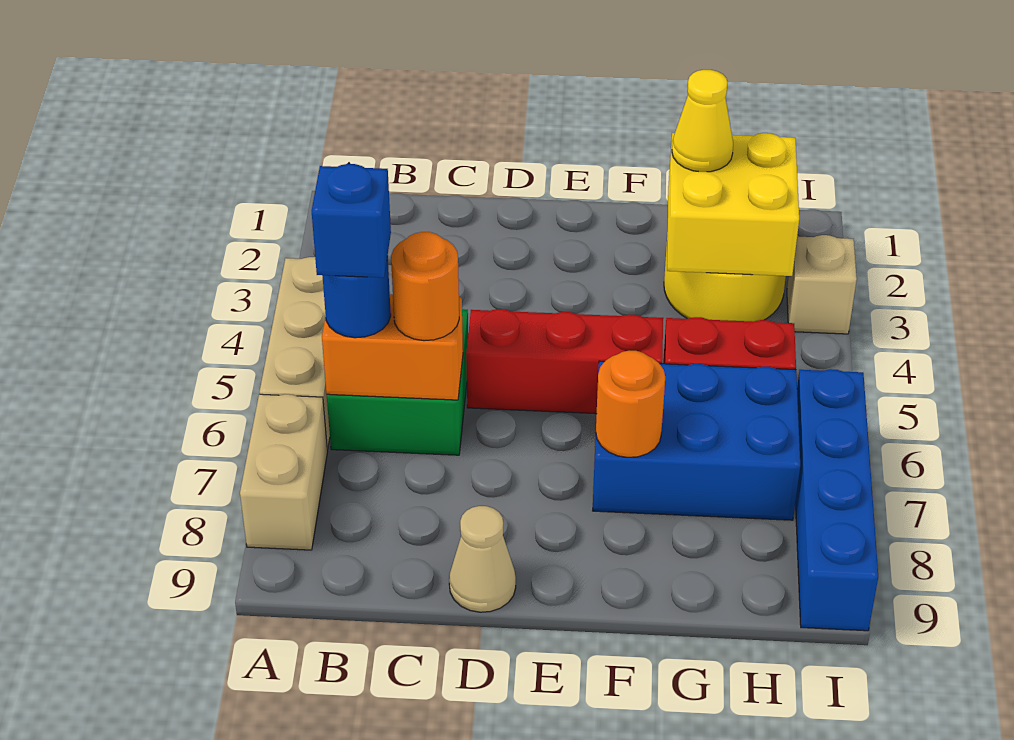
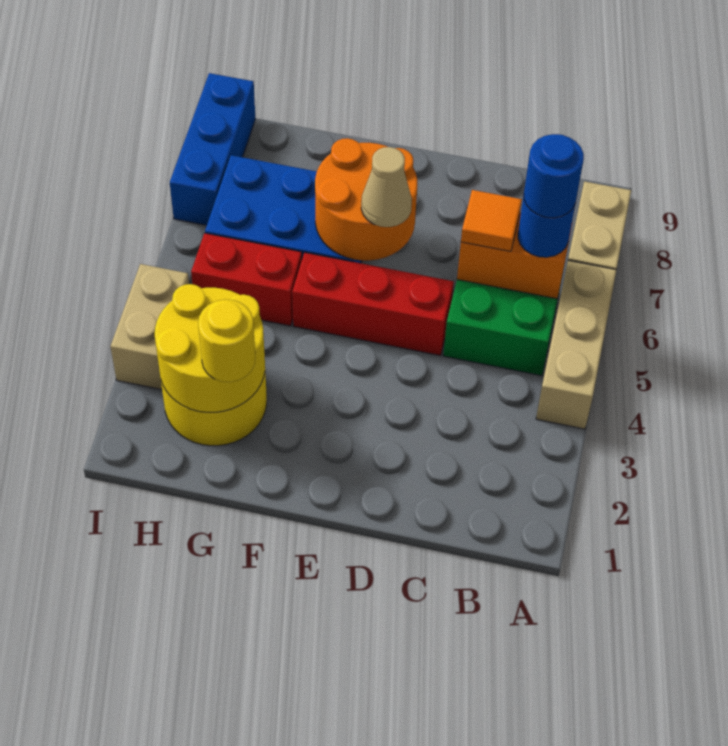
blue 1x1 brick [312,164,391,278] -> blue 1x1 round brick [524,134,584,218]
orange 1x1 round brick [391,232,459,341] -> orange 1x1 tile [461,190,522,251]
tan 1x1 cone [449,506,516,612] -> tan 1x1 cone moved to [361,147,412,227]
orange 1x1 round brick [596,351,665,457] -> orange 2x2 round brick [315,138,417,261]
yellow 2x2 brick [667,133,799,276] -> yellow 2x2 round brick [155,284,265,412]
yellow 1x1 cone [672,70,733,172] -> yellow 1x1 round brick [198,299,255,382]
tan 1x1 brick [787,235,857,334] -> tan 1x2 brick [110,264,189,390]
blue 1x4 brick [795,369,878,631] -> blue 1x3 brick [170,73,255,225]

